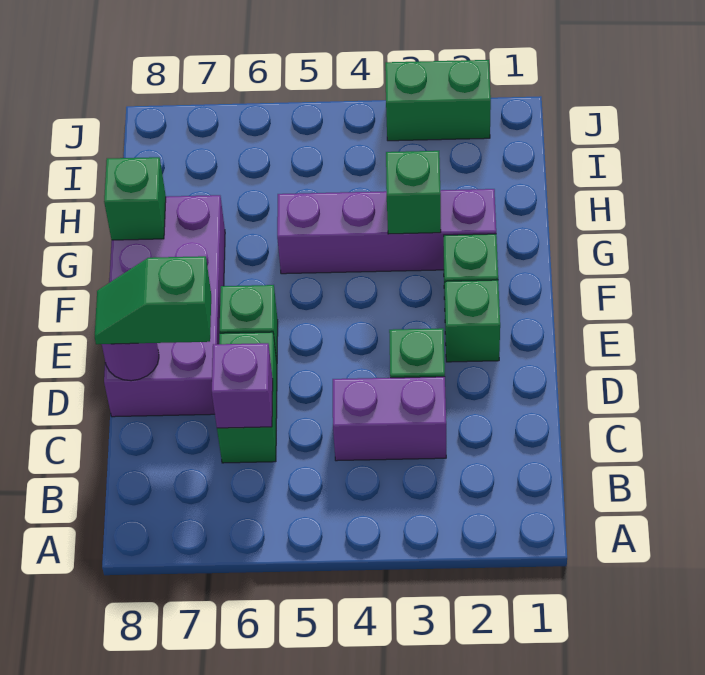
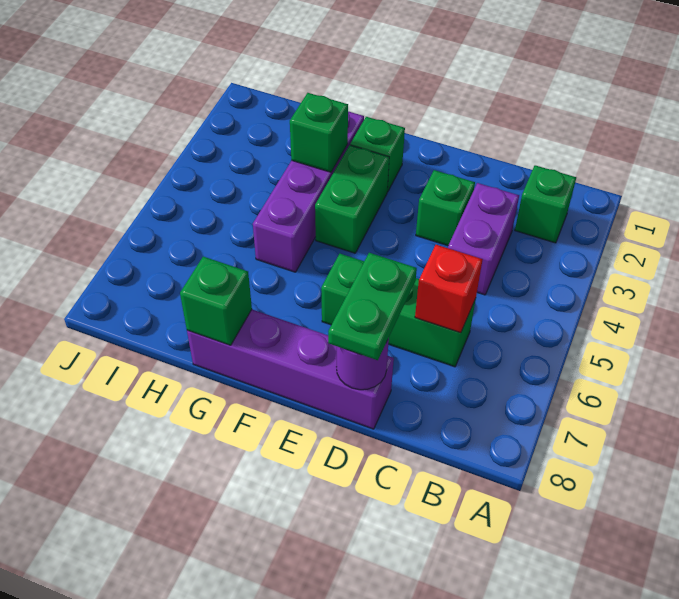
purple 1x1 brick [212,343,273,428] -> red 1x1 brick [415,245,483,333]
purple 2x4 brick [104,195,225,417] -> purple 1x4 brick [187,310,394,429]
green 1x2 slope [95,256,211,344] -> green 1x2 plate [328,253,417,360]
green 1x1 brick [445,280,500,362] -> green 1x1 brick moved to [515,165,576,243]
green 1x2 brick [385,60,491,141] -> green 1x2 brick moved to [315,145,389,253]

